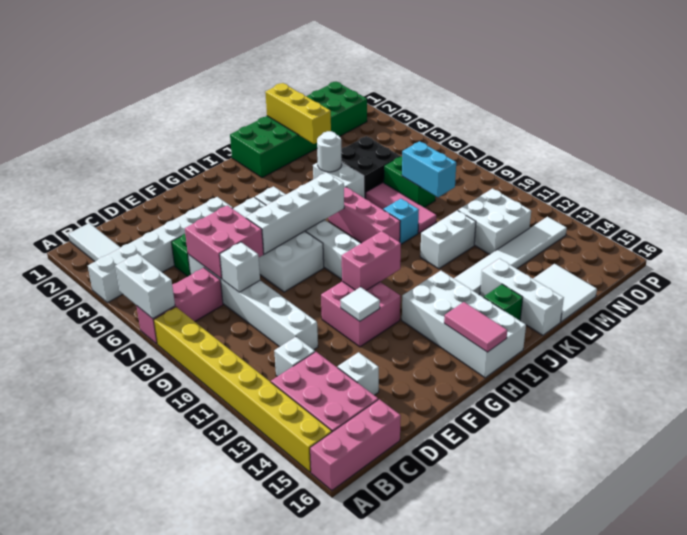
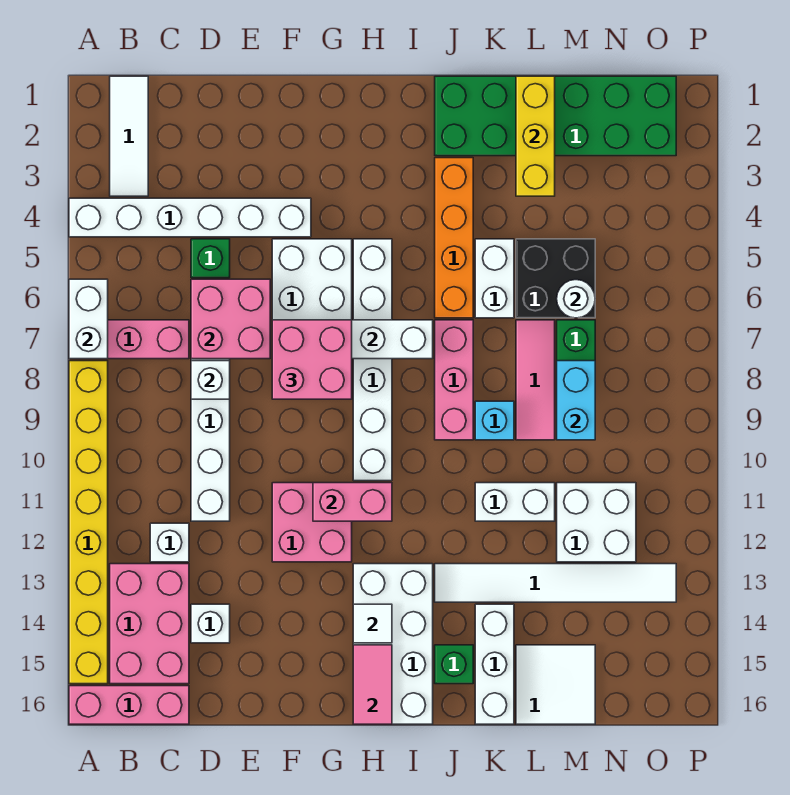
none -> pink 2x2 brick [272,320,352,399]
white 1x1 tile [340,287,380,321] -> white 1x1 tile moved to [353,604,392,643]
none -> orange 1x4 brick [435,158,473,318]
white 1x1 round brick [317,131,342,172] -> white 1x1 round brick moved to [557,280,595,318]

